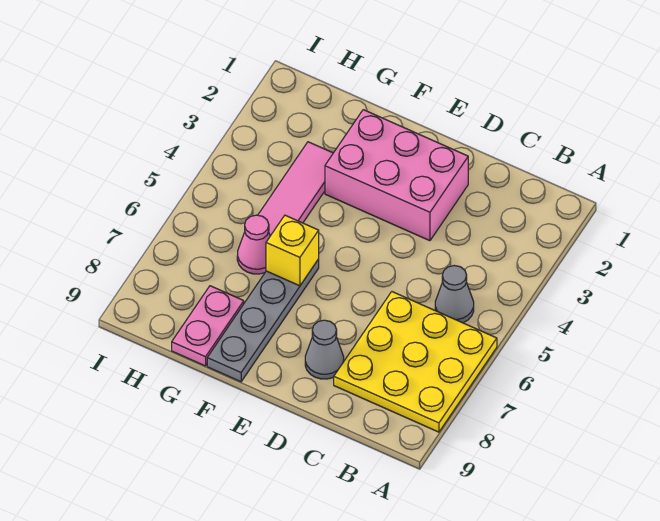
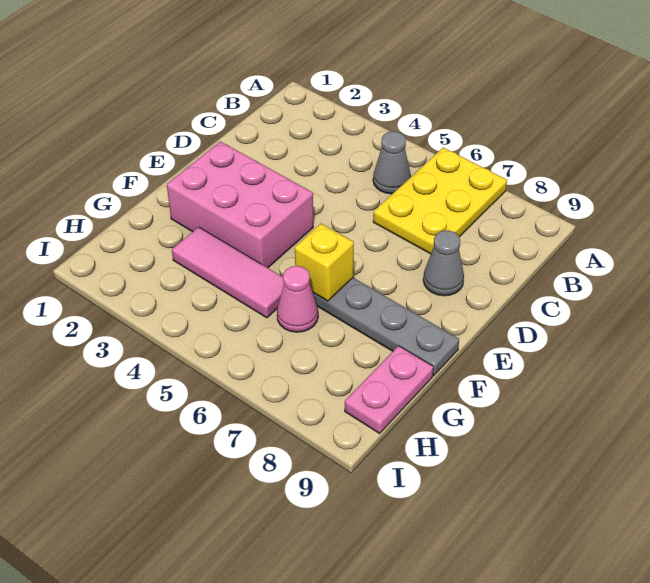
yellow 3x3 plate [334,292,497,432] -> yellow 2x3 plate [373,147,507,254]
pink 2x3 brick [325,110,468,241] -> pink 2x3 brick turned to [167,141,313,268]
pink 1x2 plate [172,286,244,366] -> pink 1x2 plate turned to [345,346,433,433]

